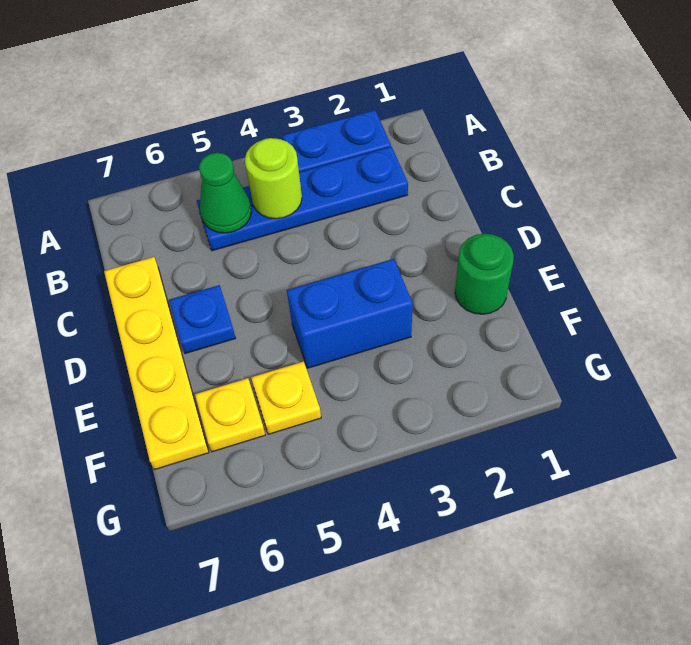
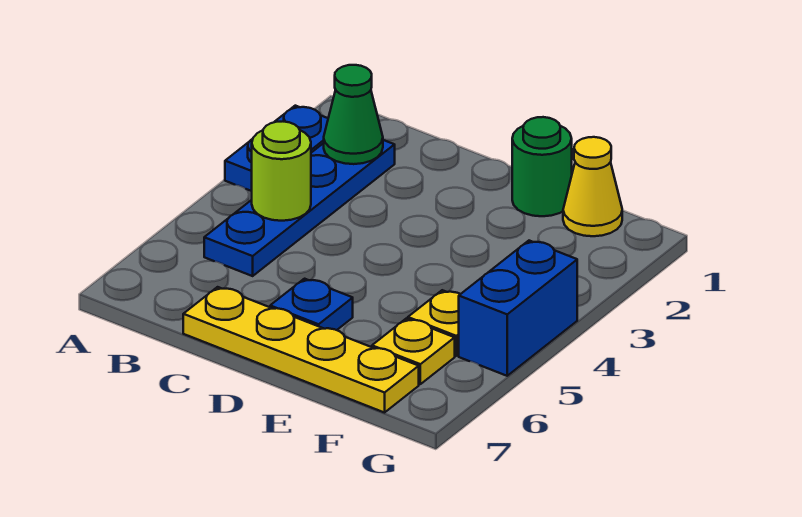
green 1x1 cone [199,153,252,233] -> green 1x1 cone moved to [324,65,383,164]
blue 1x2 brick [287,259,413,368] -> blue 1x2 brick moved to [459,241,577,376]
none -> yellow 1x1 cone [563,137,622,236]

